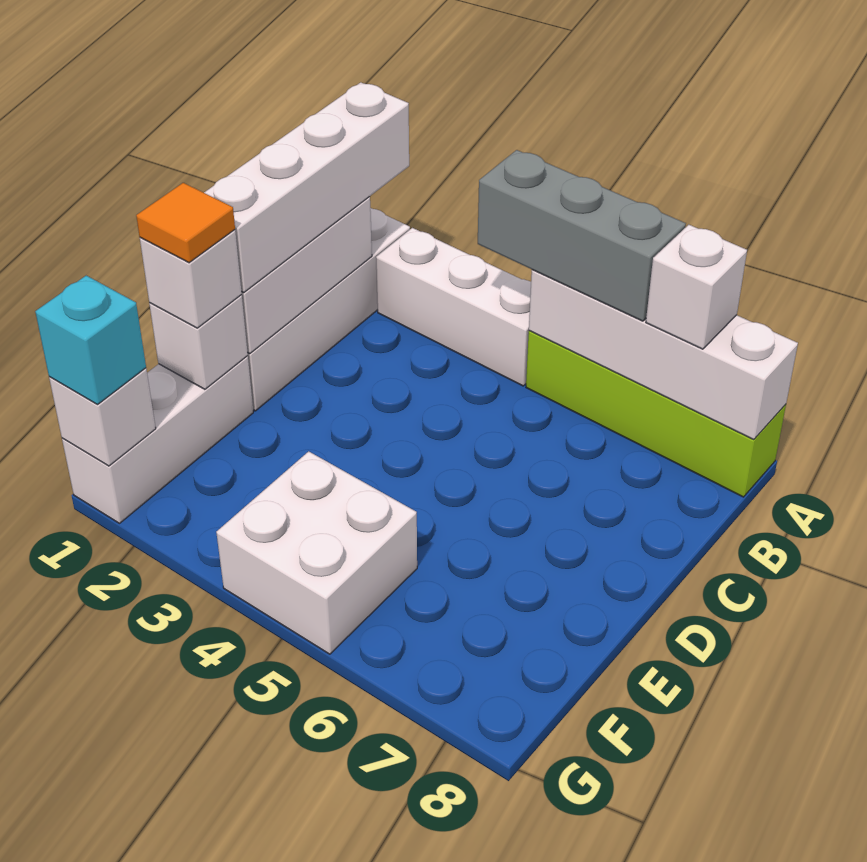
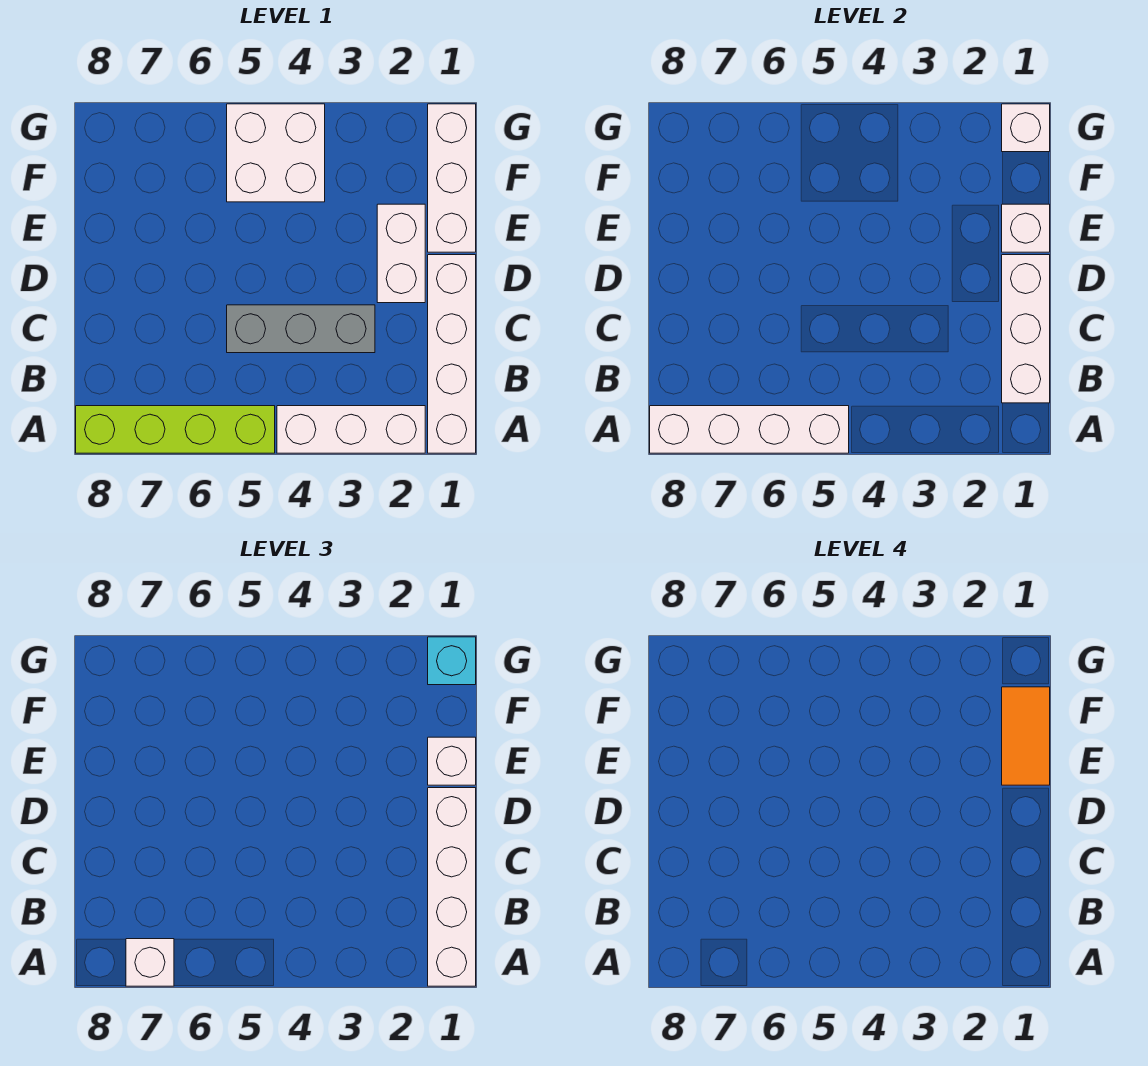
grey 1x3 brick [478,150,686,321] -> grey 1x3 brick moved to [227,305,375,353]
none -> white 1x2 brick [377,204,425,303]
orange 1x1 tile [136,183,235,263] -> orange 1x2 tile [1002,687,1050,785]

